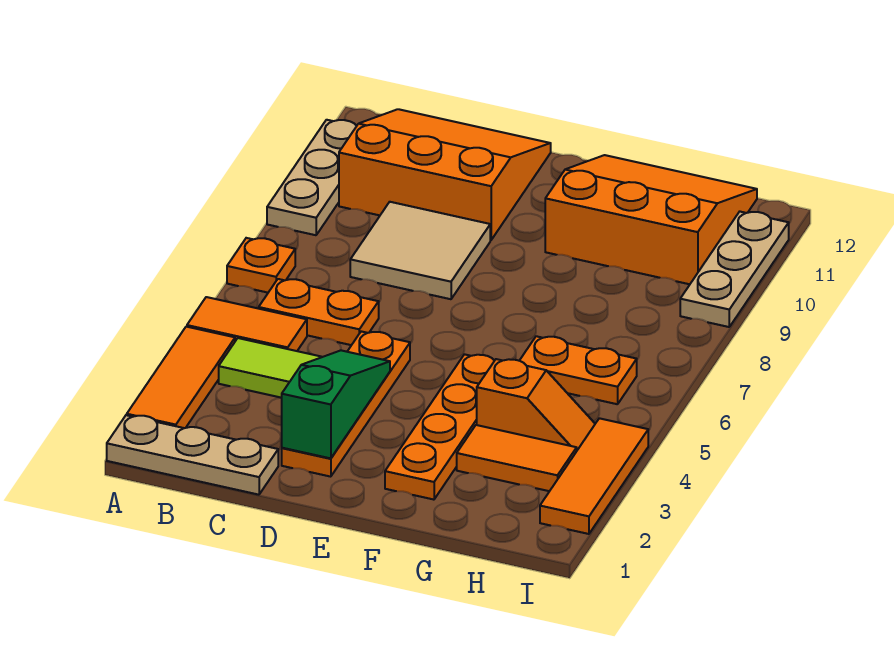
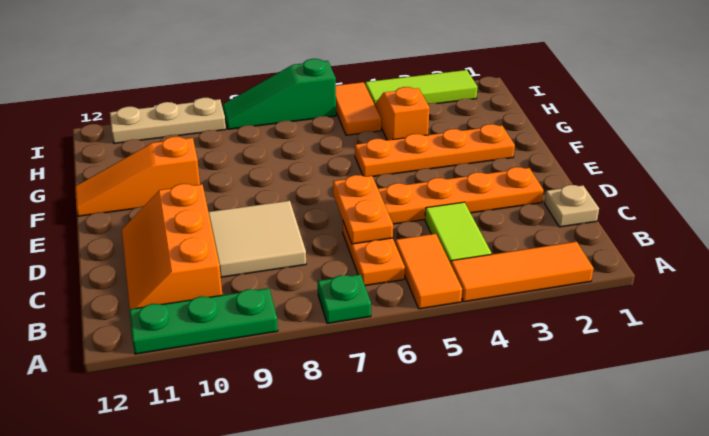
tan 1x3 plate [107,415,278,495] -> tan 1x1 plate [544,185,599,227]
orange 1x1 plate [227,238,295,293] -> green 1x1 plate [318,274,371,324]
tan 1x3 plate [267,120,356,235] -> green 1x3 plate [129,288,278,354]
orange 3x3 slope [339,109,551,240] -> orange 2x3 slope [122,184,222,309]
green 1x3 slope [282,350,390,458] -> green 1x3 slope moved to [223,59,336,129]
orange 3x3 slope [545,155,757,284] -> orange 1x3 slope [75,137,200,216]
orange 1x2 tile [457,425,577,491] -> orange 1x2 tile moved to [336,82,381,135]
orange 1x2 plate [519,336,637,404] -> orange 1x2 plate moved to [333,175,393,244]
orange 1x3 tile [540,418,648,534] -> lime 1x3 tile [365,70,477,104]

